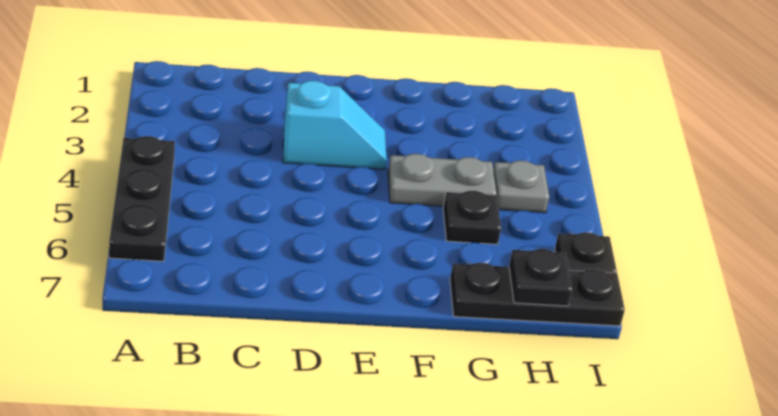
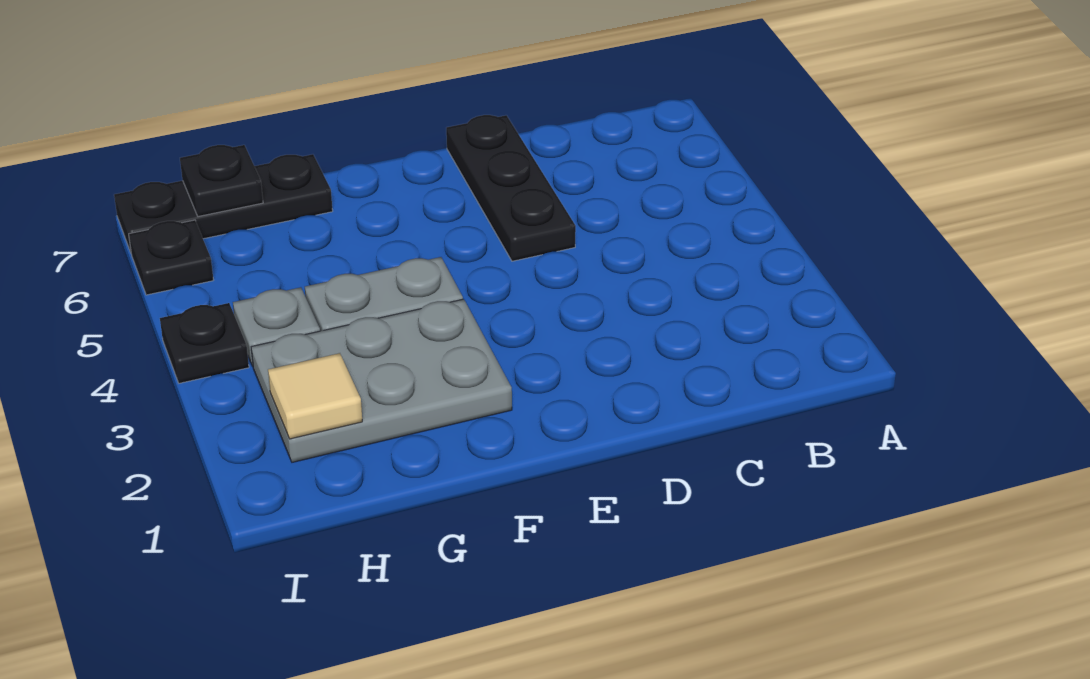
black 1x3 plate [109,136,175,261] -> black 1x3 plate moved to [446,115,576,261]
cyan 1x2 slope [283,81,387,169] -> none
none -> grey 2x3 plate [251,299,512,462]
black 1x1 plate [443,191,501,244] -> black 1x1 plate moved to [160,303,249,383]
none -> tan 1x1 tile [268,353,362,439]

